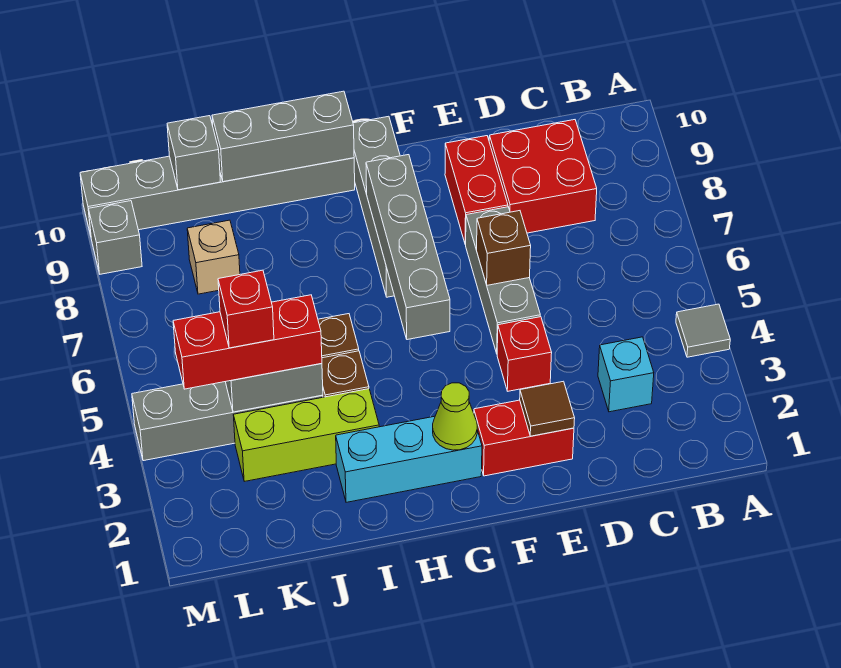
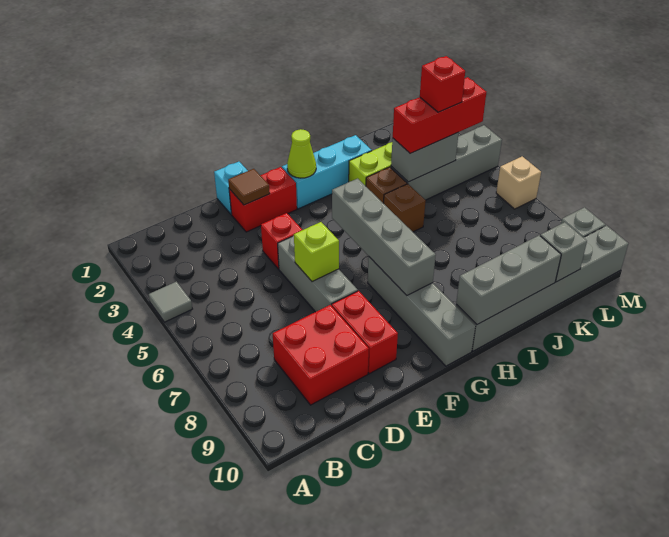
cyan 1x1 brick [598,337,654,412] -> cyan 1x1 brick moved to [214,162,248,214]
brown 1x1 brick [477,211,531,285] -> lime 1x1 brick [294,222,339,282]
tan 1x1 brick [187,220,240,294] -> tan 1x1 brick moved to [496,156,541,209]

